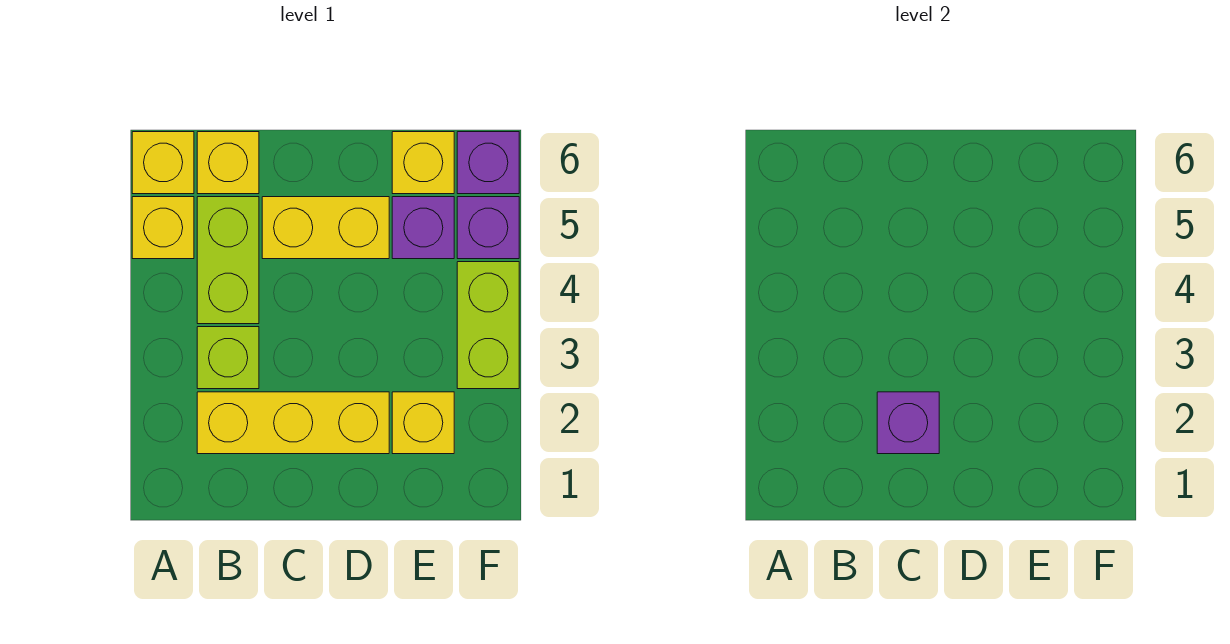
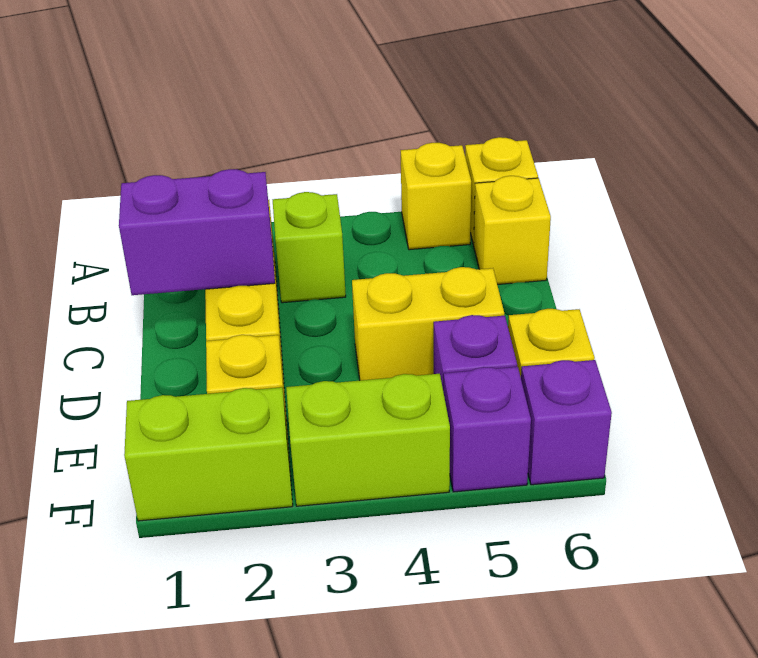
lime 1x2 brick [197,197,259,324] -> lime 1x2 brick moved to [124,387,293,521]
purple 1x1 brick [877,392,939,454] -> purple 1x2 brick [119,169,275,295]
yellow 1x2 brick [262,197,389,259] -> yellow 1x2 brick turned to [352,267,504,380]

